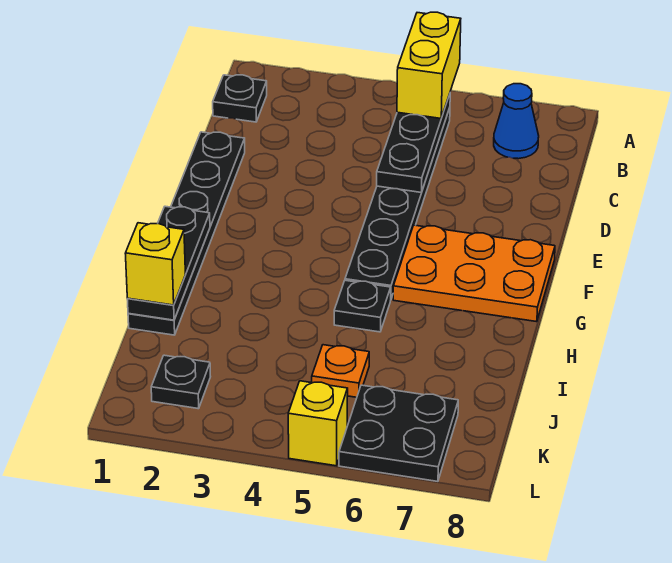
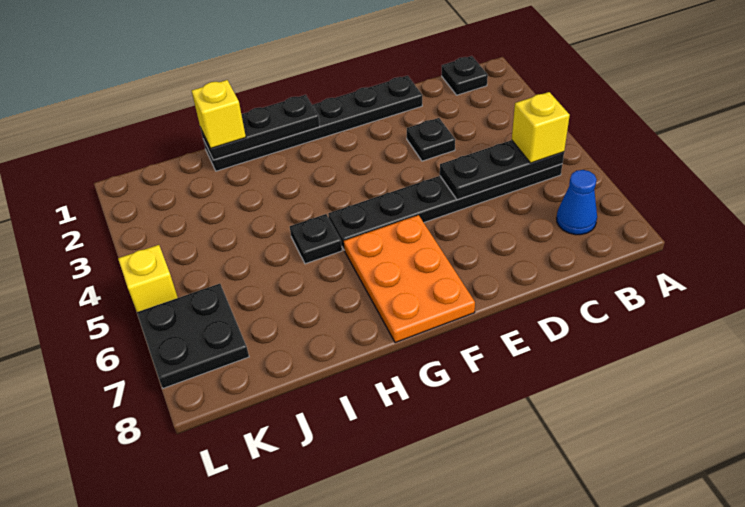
yellow 1x2 brick [397,12,461,118] -> yellow 1x1 brick [512,92,570,163]
orange 1x1 plate [312,345,369,397] -> none
black 1x1 plate [151,355,211,409] -> black 1x1 plate moved to [407,118,455,161]

